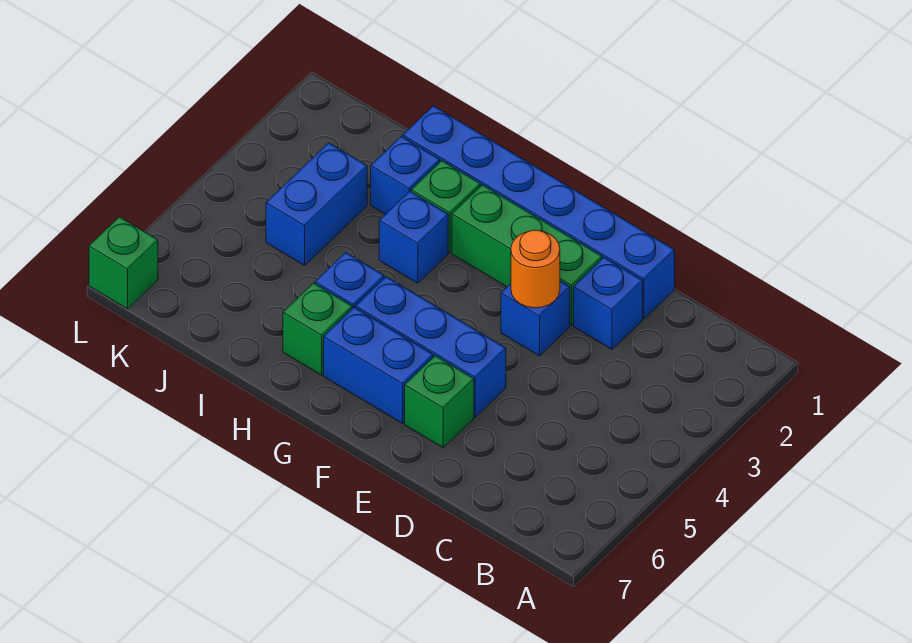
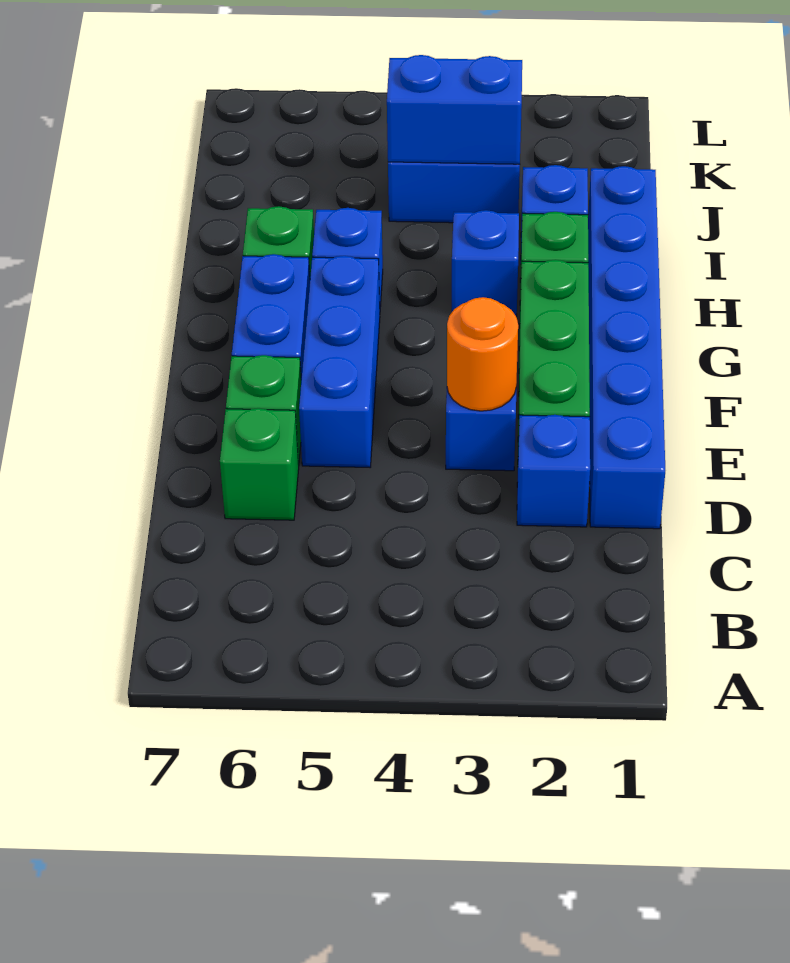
none -> blue 1x2 brick [387,55,522,164]
green 1x1 brick [89,217,158,309] -> green 1x1 brick moved to [220,408,299,520]

